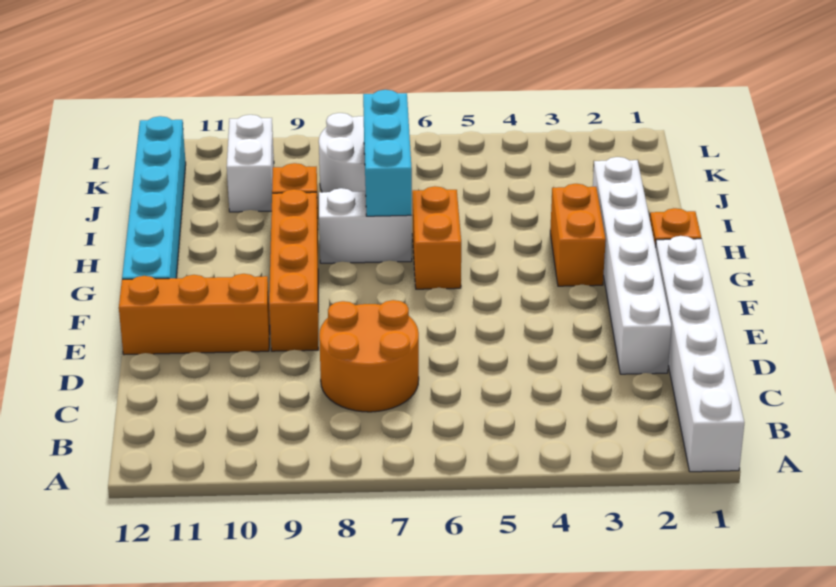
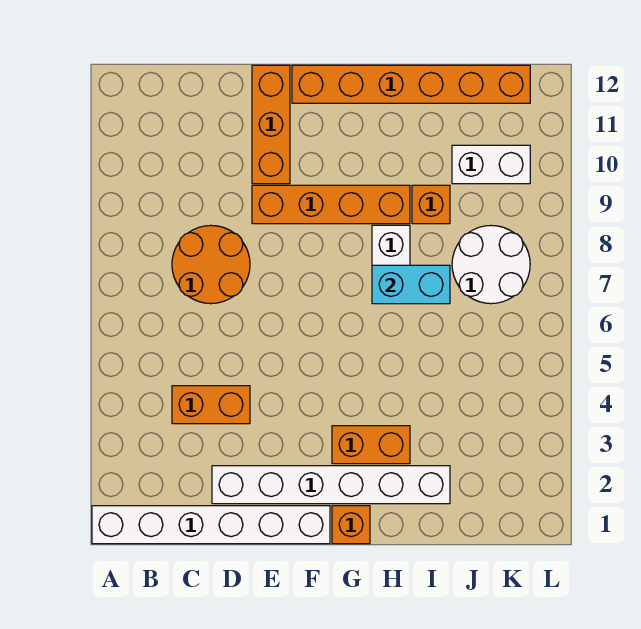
cyan 1x6 brick [122,116,186,279] -> orange 1x6 brick [292,65,530,103]
orange 1x2 brick [412,186,461,289] -> orange 1x2 brick moved to [172,386,250,424]
cyan 1x3 brick [363,90,412,216] -> cyan 1x2 brick [372,265,450,304]

